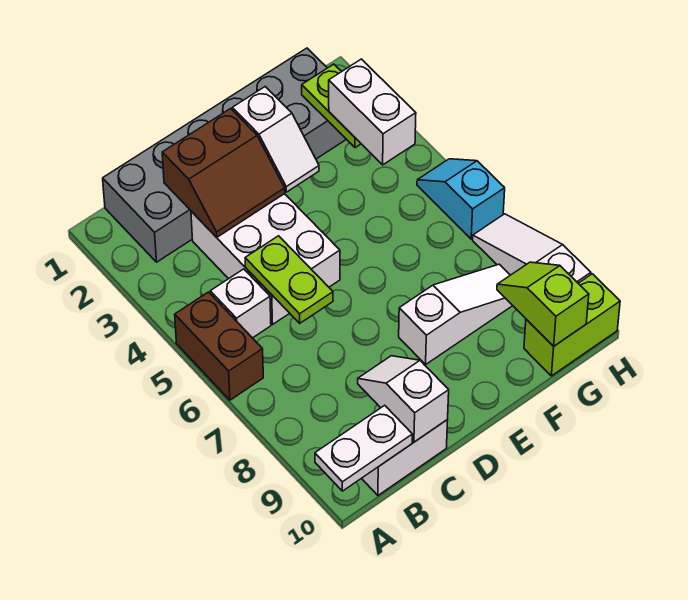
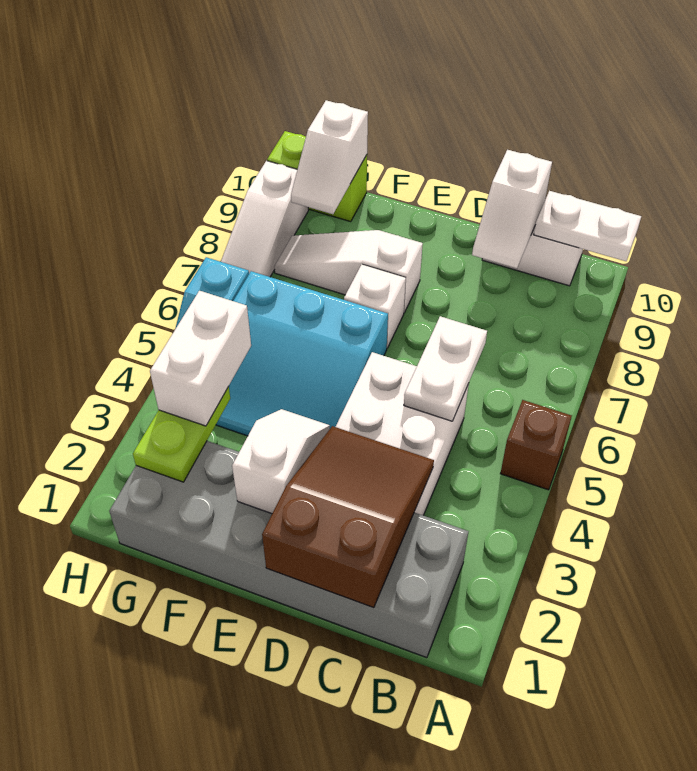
brown 1x2 brick [175,292,263,400] -> brown 1x1 brick [500,400,572,490]
white 1x1 brick [210,269,271,338] -> white 1x1 brick moved to [344,264,406,348]
brown 2x2 slope [162,109,285,237] -> brown 2x3 slope [262,426,434,608]
lime 1x2 plate [245,236,333,323] -> white 1x2 plate [404,316,487,421]
none -> cyan 3x3 slope [216,271,388,436]
lime 1x2 slope [497,262,589,346] -> white 1x2 slope [291,100,368,214]

